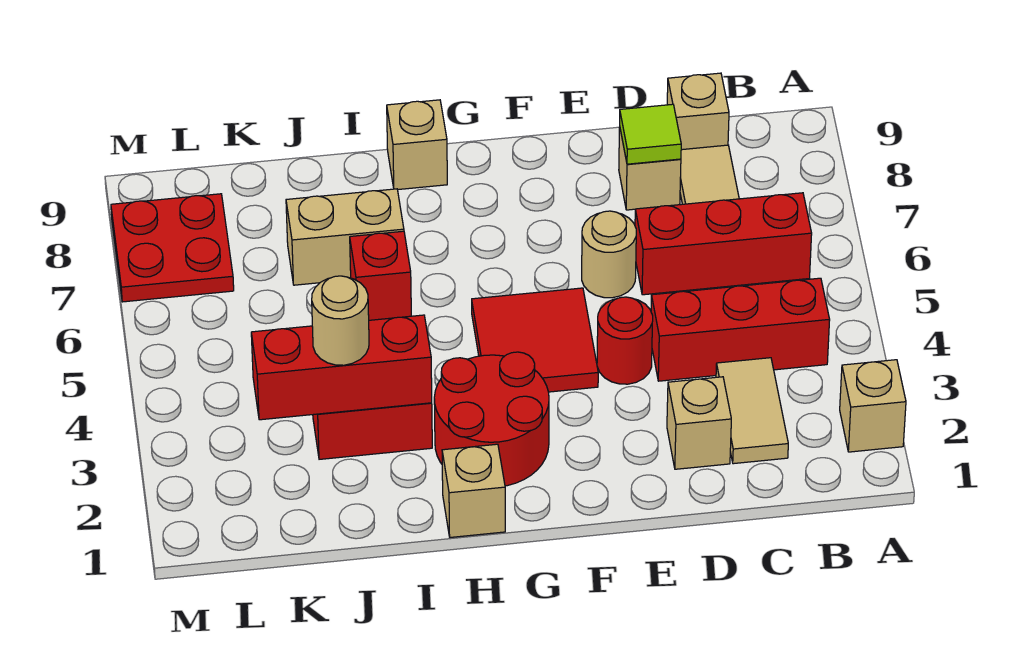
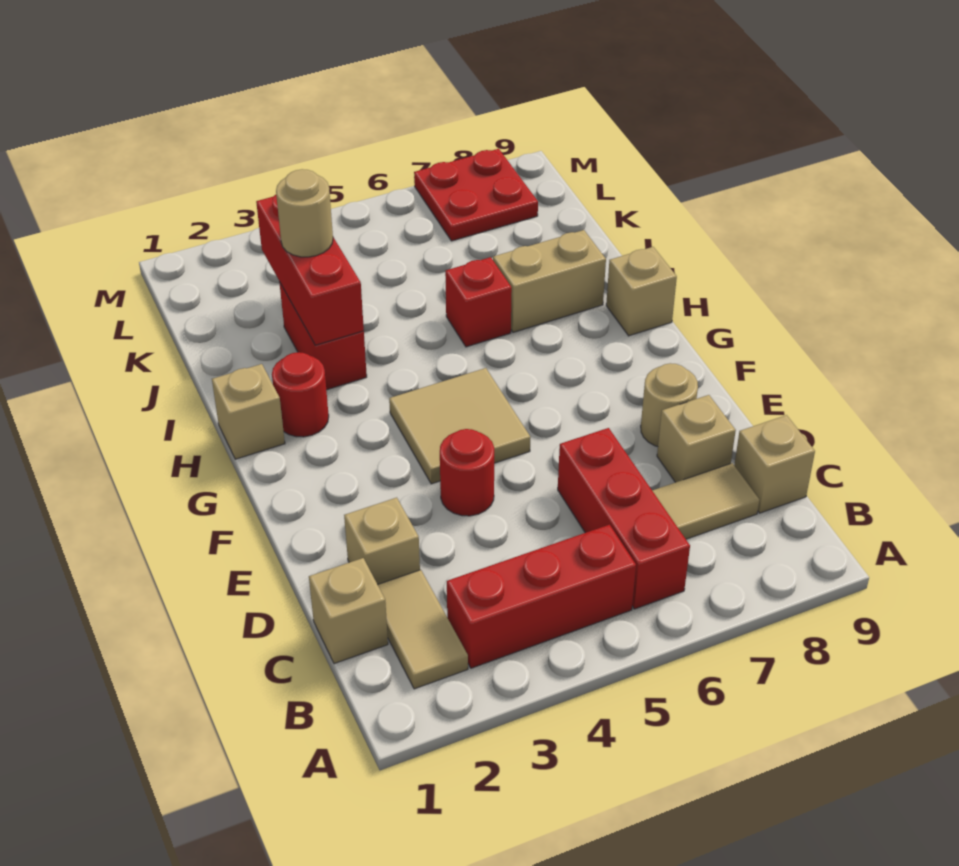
tan 1x1 brick [840,360,906,452] -> tan 1x1 brick moved to [309,558,388,664]
red 1x3 brick [651,278,830,381] -> red 1x3 brick turned to [447,525,636,668]
tan 1x2 tile [716,358,788,464] -> tan 1x2 tile turned to [378,570,468,689]
lime 1x1 tile [620,104,681,164] -> none
tan 1x1 round brick [582,211,636,298] -> tan 1x1 round brick moved to [641,363,698,447]
red 2x2 tile [472,288,598,392] -> tan 2x2 tile [389,368,530,484]
red 2x2 round brick [434,352,549,486] -> red 1x1 round brick [272,352,329,437]
tan 1x2 brick [286,189,404,285] -> tan 1x2 brick turned to [493,230,606,332]

